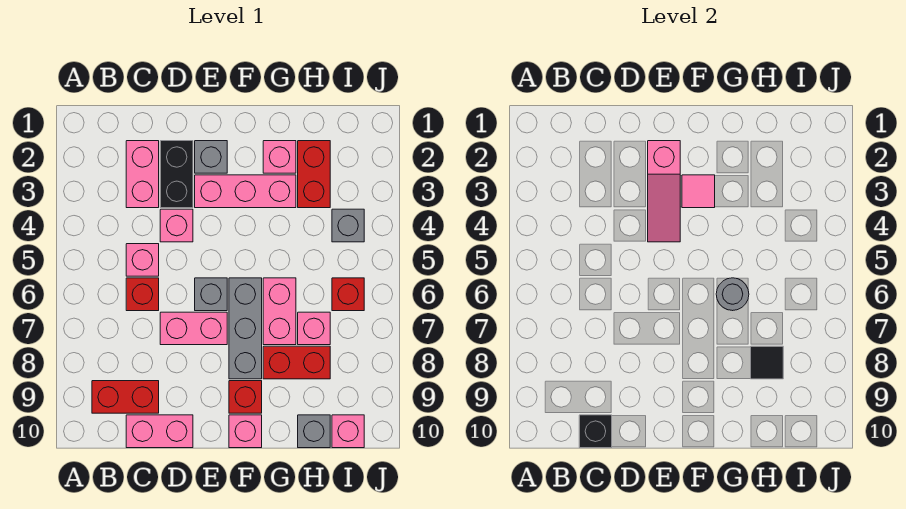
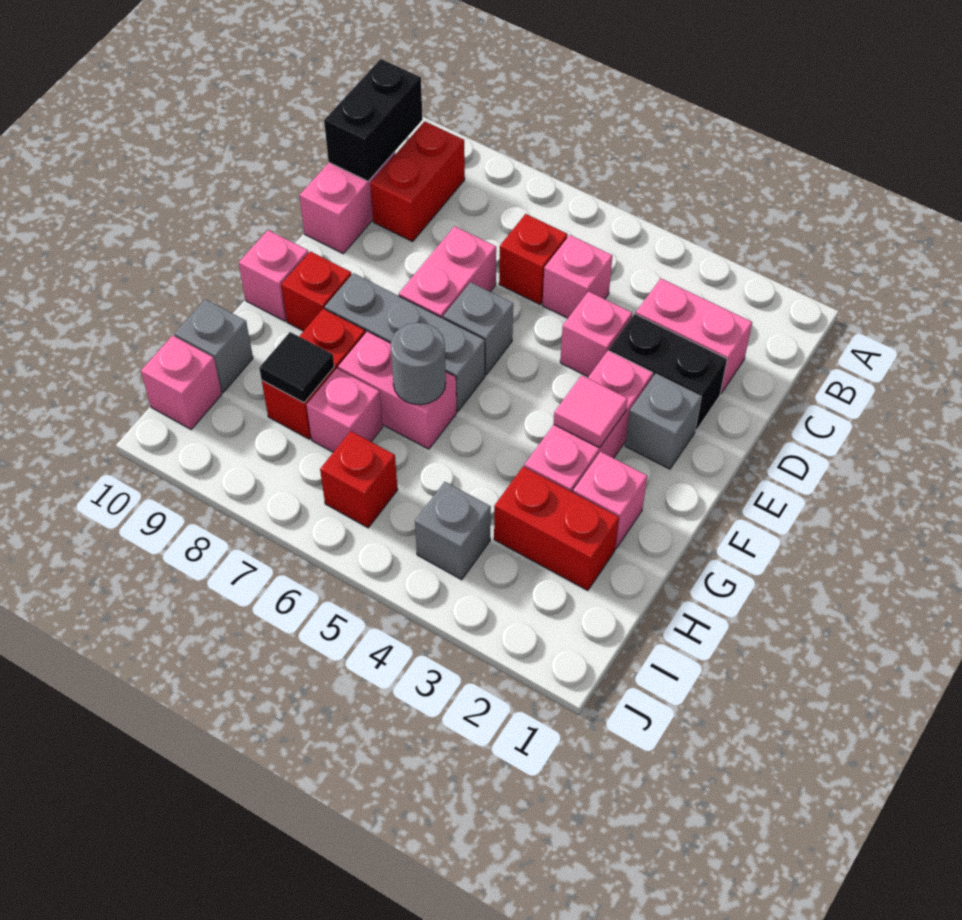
black 1x1 brick [579,415,612,448] -> black 1x2 brick [324,59,423,181]
pink 1x3 slope [648,141,680,242] -> none

